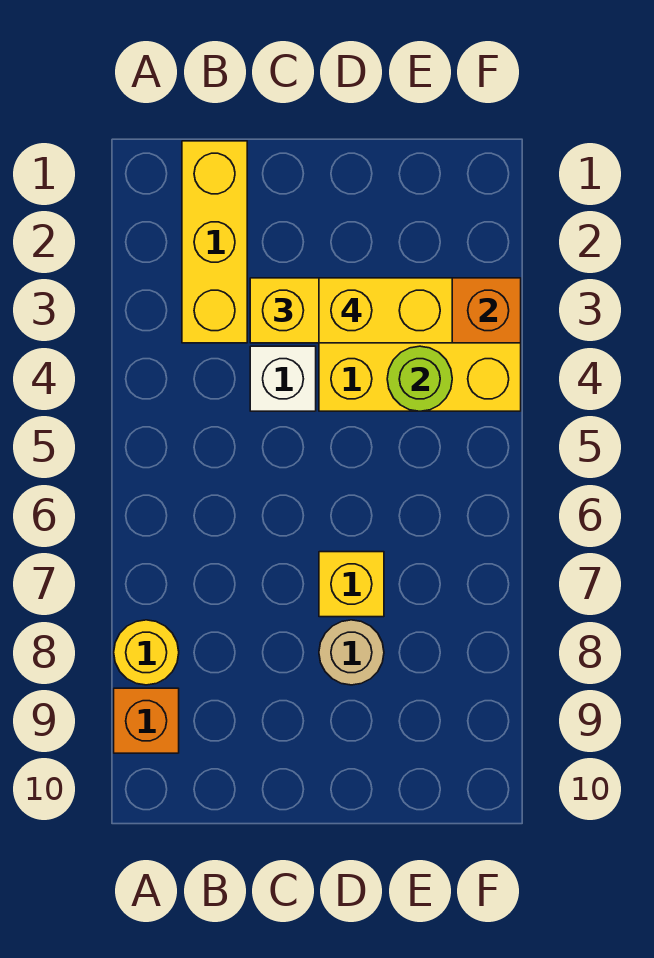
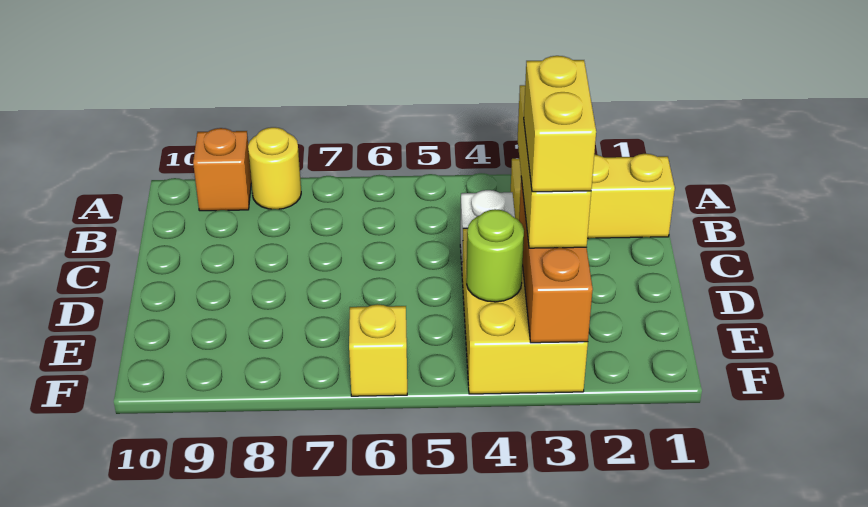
yellow 1x1 brick [319,552,384,617] -> yellow 1x1 brick moved to [349,304,407,396]
tan 1x1 round brick [319,620,384,685] -> none

